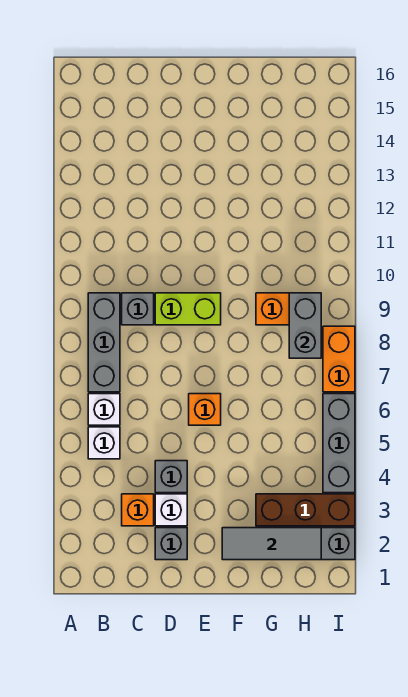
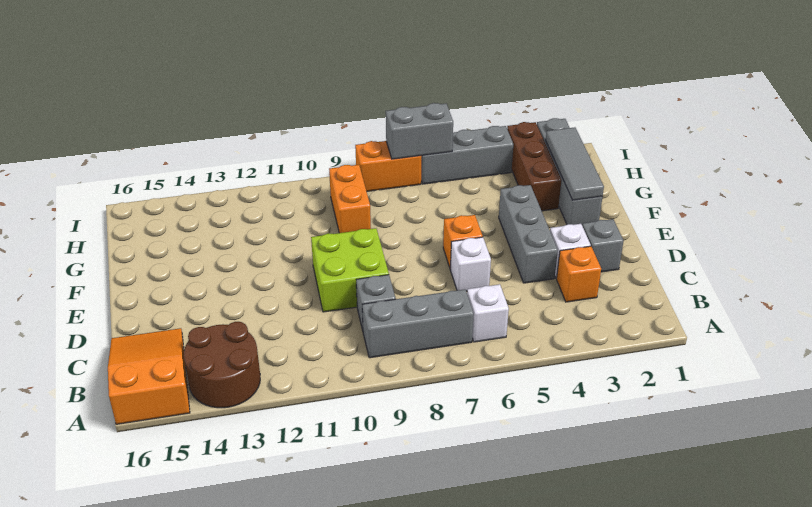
none -> brown 2x2 round brick [184,322,260,408]
none -> orange 2x3 slope [108,328,190,424]
white 1x1 brick [88,427,120,459] -> white 1x1 brick moved to [451,237,491,291]
grey 1x1 brick [155,461,187,493] -> grey 1x3 brick [499,185,558,283]
lime 1x2 brick [155,293,221,325] -> lime 2x2 brick [311,228,389,312]
grey 1x2 brick [289,293,321,358] -> grey 1x2 brick moved to [386,103,453,159]

